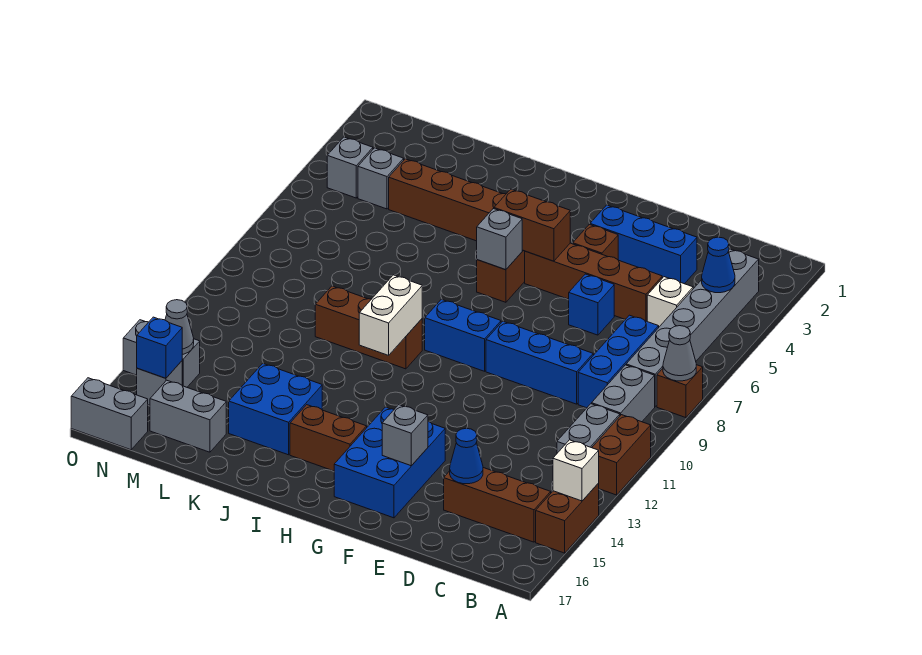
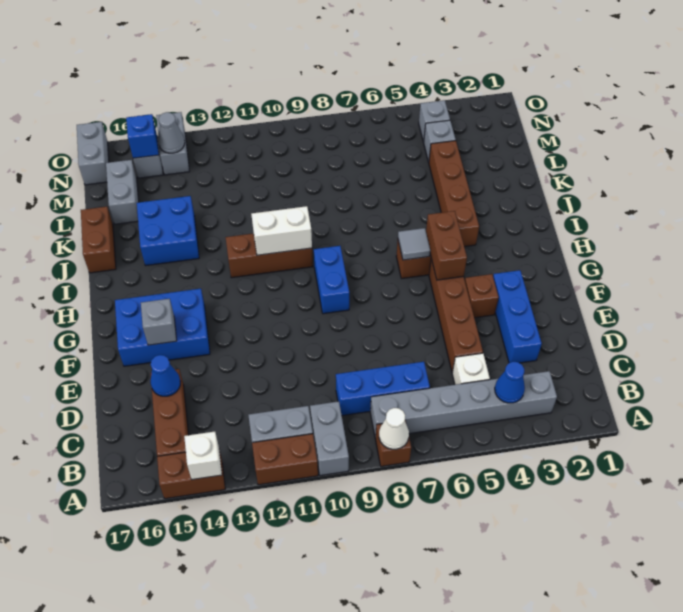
grey 1x1 cone [663,326,696,381] -> white 1x1 cone [379,408,409,449]
grey 1x2 brick [592,365,655,422] -> grey 1x2 brick turned to [310,401,349,476]
blue 1x3 brick [486,321,593,404] -> none
blue 1x1 brick [569,274,614,335] -> none
grey 1x1 brick [477,209,522,270] -> grey 1x1 tile [398,228,430,260]
brown 1x2 brick [290,405,367,471] -> brown 1x2 brick moved to [81,207,116,273]
brown 1x3 brick [315,286,422,369] -> brown 1x3 brick turned to [226,233,313,278]

